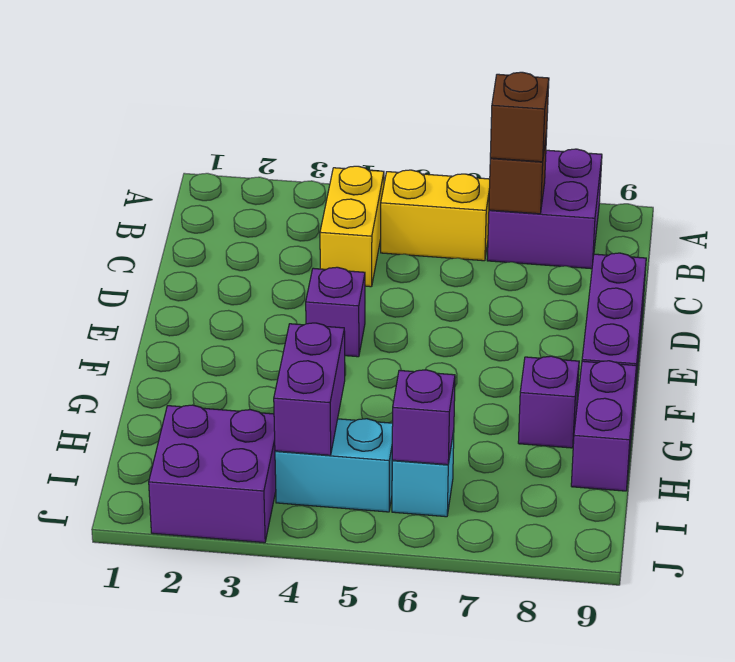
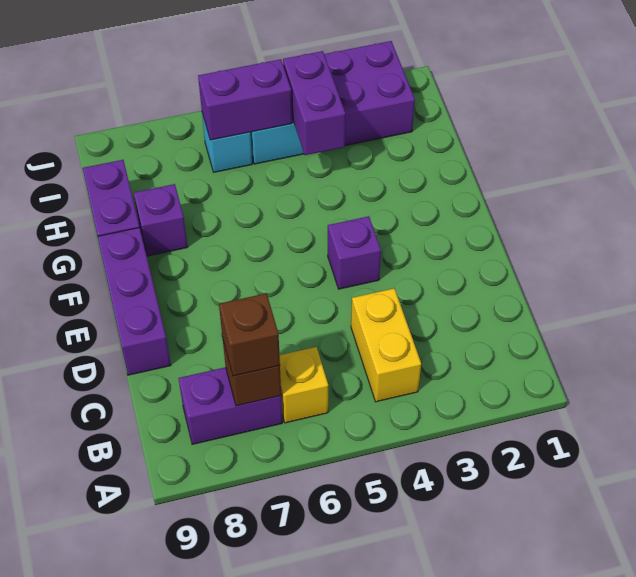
purple 2x2 brick [487,149,602,269] -> purple 1x2 brick [178,367,282,444]
yellow 1x2 brick [381,170,490,261] -> yellow 1x1 brick [279,347,328,423]
purple 1x1 brick [392,370,455,465] -> purple 1x2 brick [198,59,292,140]

